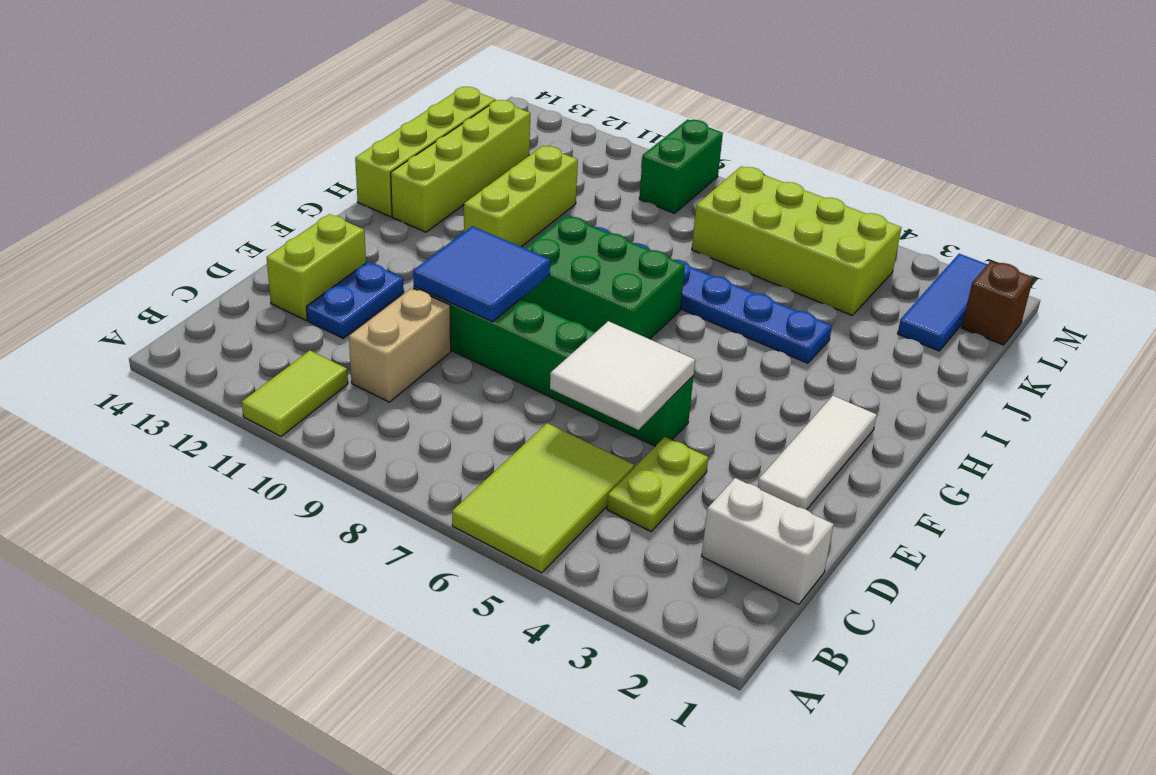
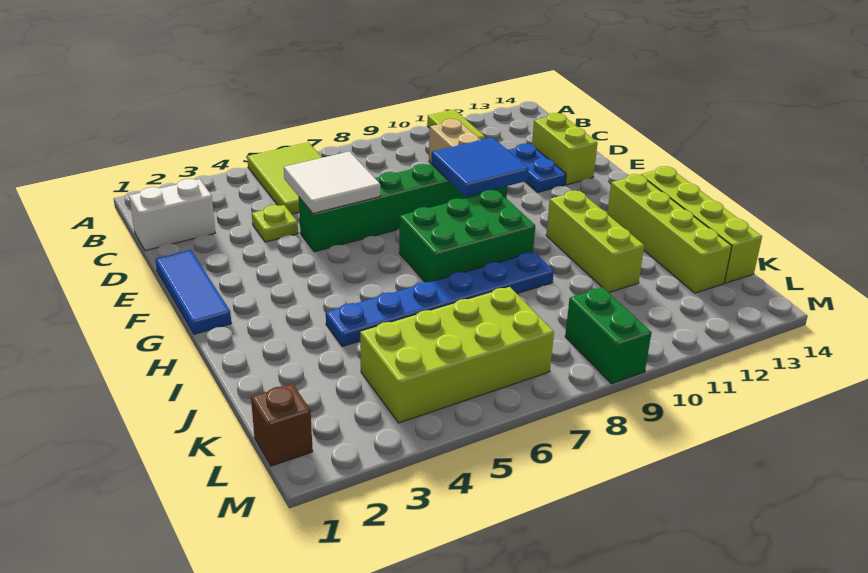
lime 1x2 plate [607,437,708,531] -> lime 1x1 plate [252,205,298,242]
white 1x3 tile [758,396,877,510] -> none
blue 1x3 tile [898,254,988,351] -> blue 1x3 tile moved to [155,250,232,334]

